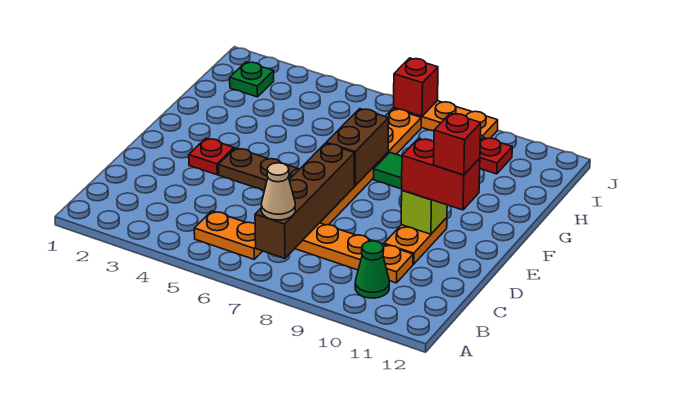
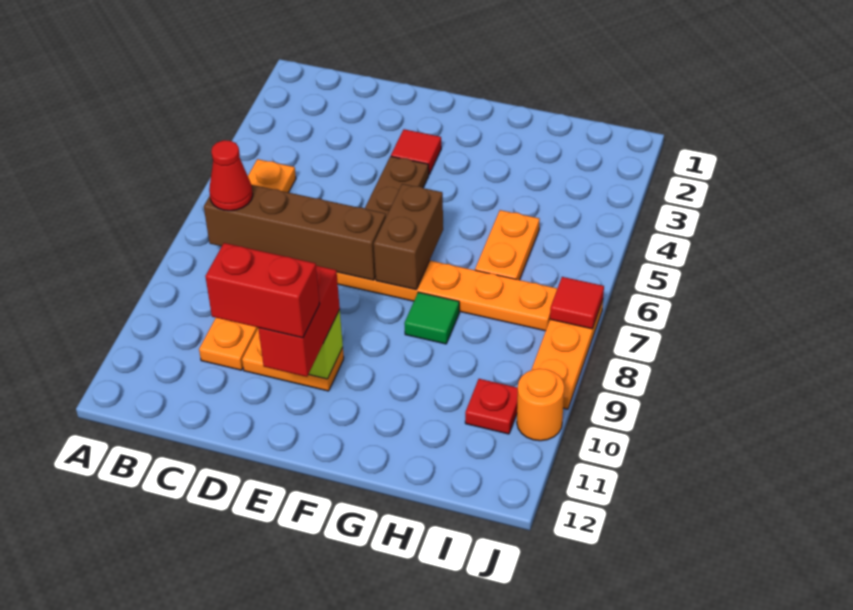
tan 1x1 cone [261,163,295,220] -> red 1x1 cone [209,140,253,211]
green 1x1 cone [355,241,389,298] -> none
red 1x1 plate [189,138,234,175] -> red 1x1 tile [391,129,441,174]
red 1x1 brick [434,113,481,175] -> red 1x2 brick [205,243,320,338]
brown 1x2 brick [326,109,389,186] -> brown 1x2 brick turned to [374,184,443,290]
none -> orange 1x2 plate [475,210,540,280]
green 1x1 plate [230,62,274,97] -> none
red 1x1 brick [394,58,438,116] -> red 1x1 tile [550,277,604,329]
none -> orange 1x1 round brick [517,369,564,441]

